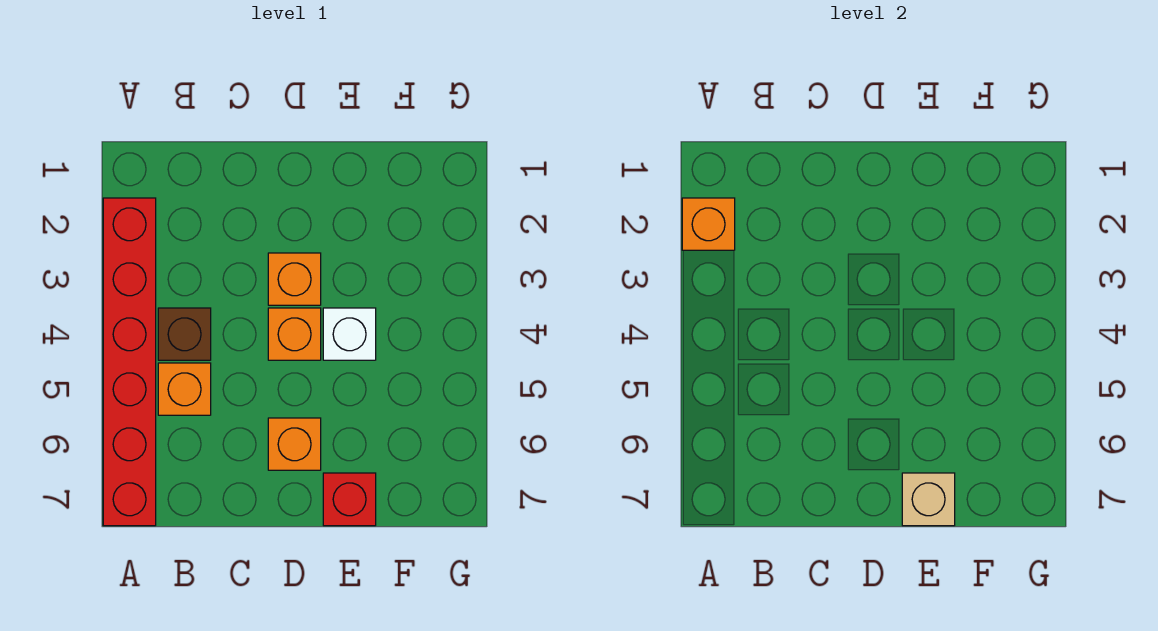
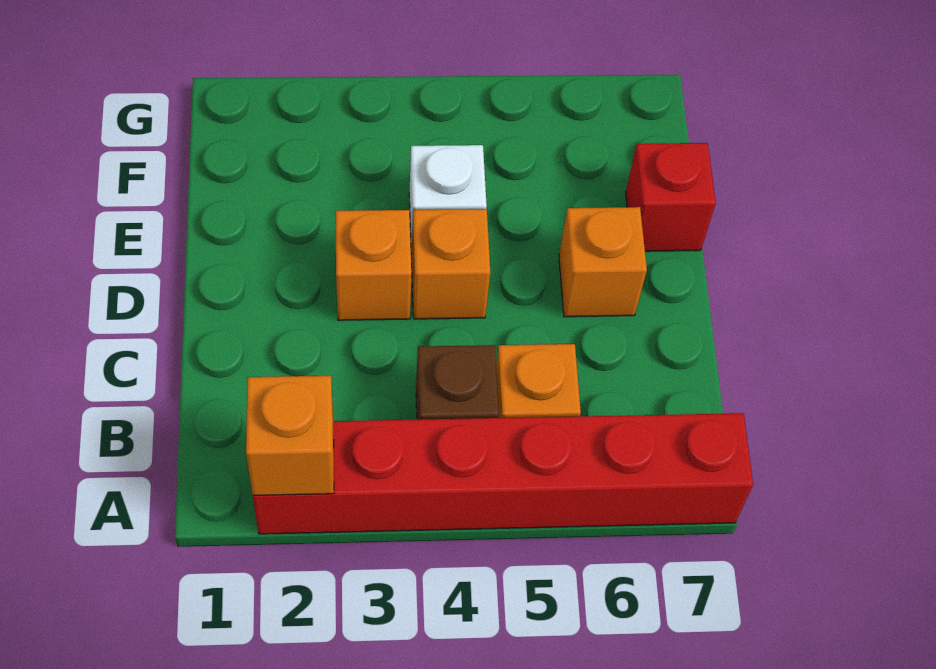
tan 1x1 brick [902,473,955,526] -> none

